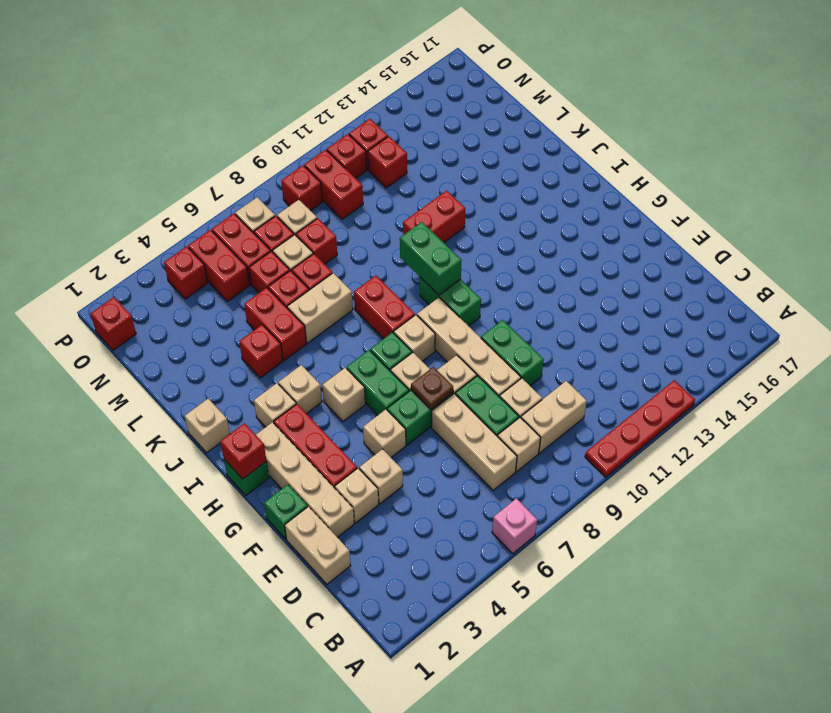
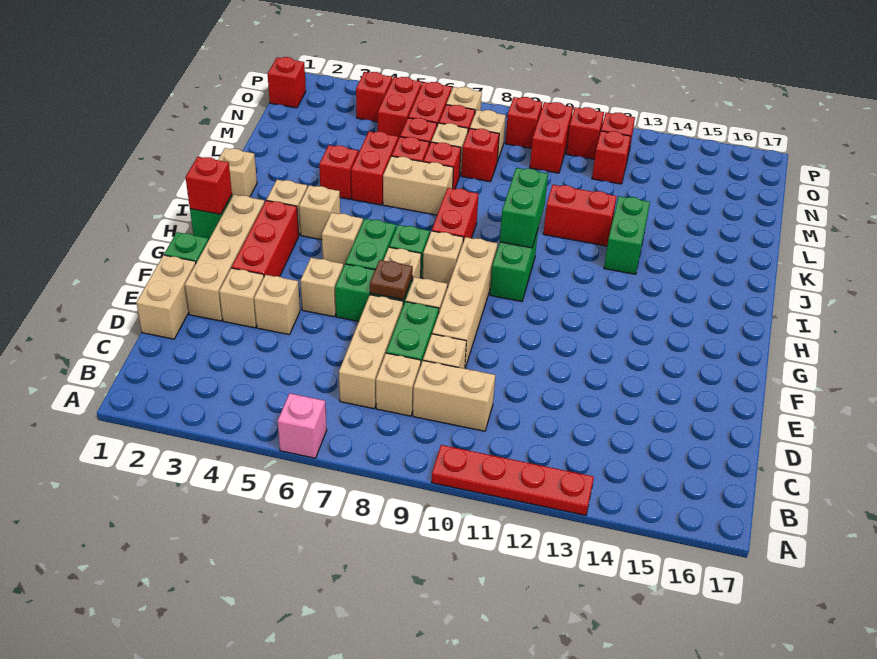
green 1x2 brick [481,320,544,386] -> green 1x2 brick moved to [604,196,650,274]

